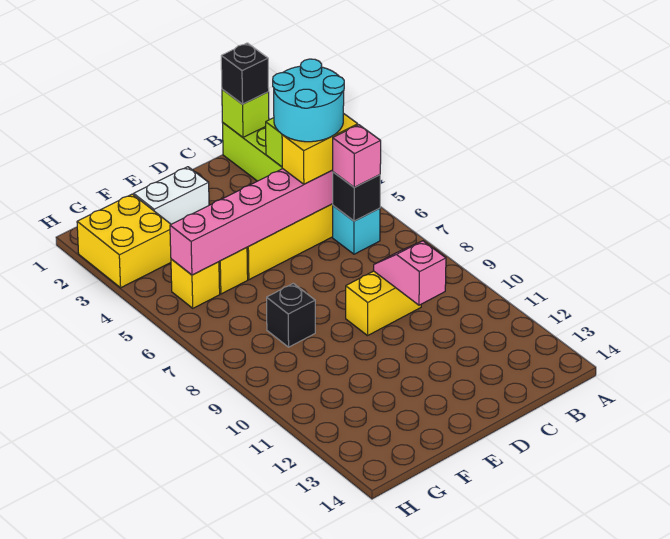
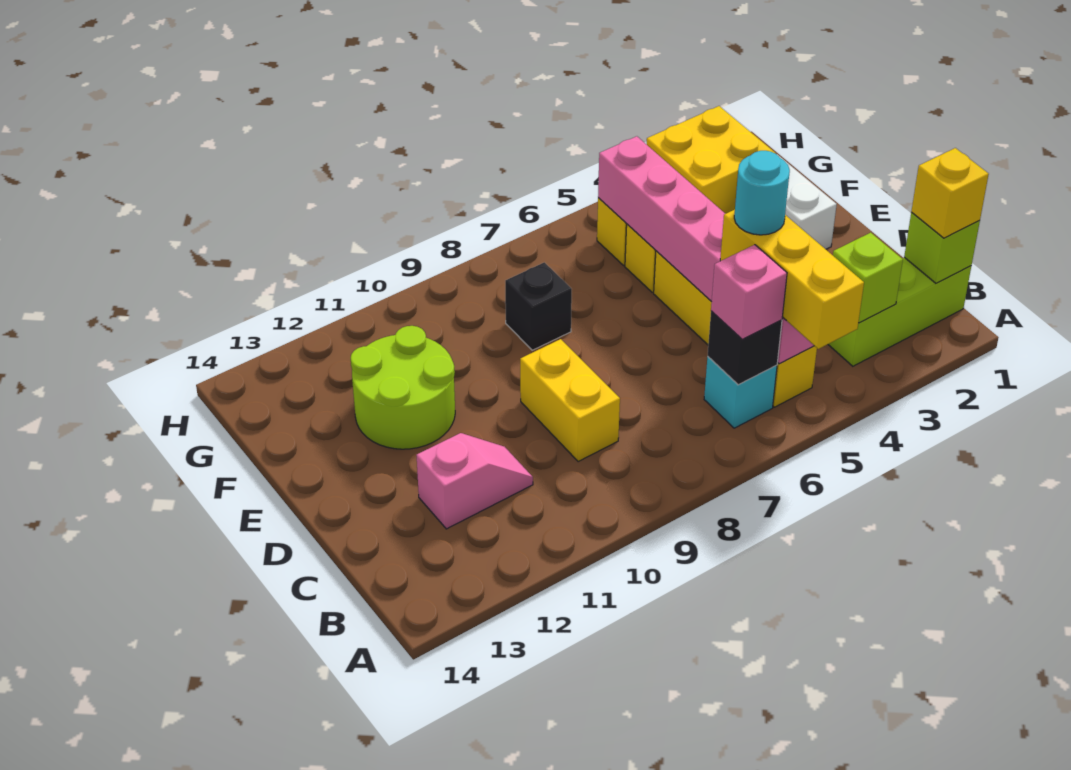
black 1x1 brick [221,43,269,104] -> yellow 1x1 brick [911,148,989,238]
cyan 2x2 round brick [273,59,344,142] -> cyan 1x1 round brick [734,151,790,235]
yellow 1x2 brick [282,113,358,184] -> yellow 1x3 brick [720,210,864,349]
pink 1x2 slope [373,241,446,305] -> pink 1x2 slope moved to [416,433,533,529]
none -> lime 2x2 round brick [351,326,455,449]

